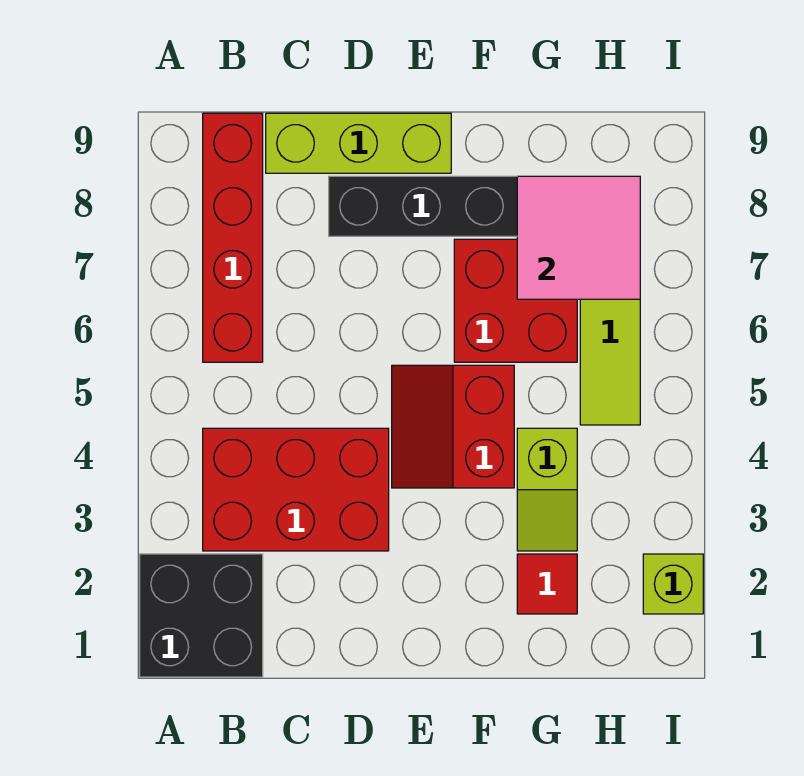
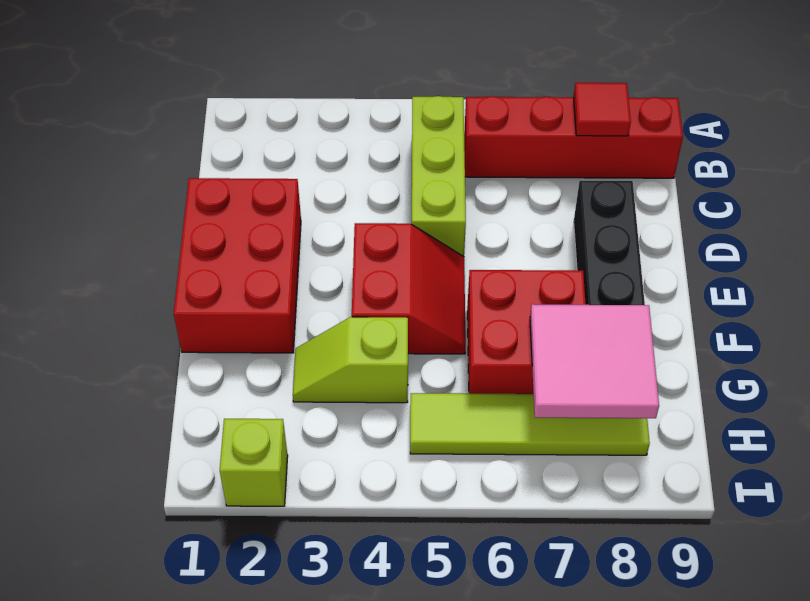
black 2x2 brick [140,554,263,677] -> none
red 2x3 brick [203,428,389,551] -> red 2x3 brick moved to [174,178,301,353]
lime 1x3 brick [266,113,451,173] -> lime 1x3 brick moved to [412,96,466,257]
red 2x2 slope [392,365,514,488] -> red 2x2 slope turned to [352,223,466,354]
red 1x1 tile [517,554,577,614] -> red 1x1 tile moved to [573,83,631,136]

